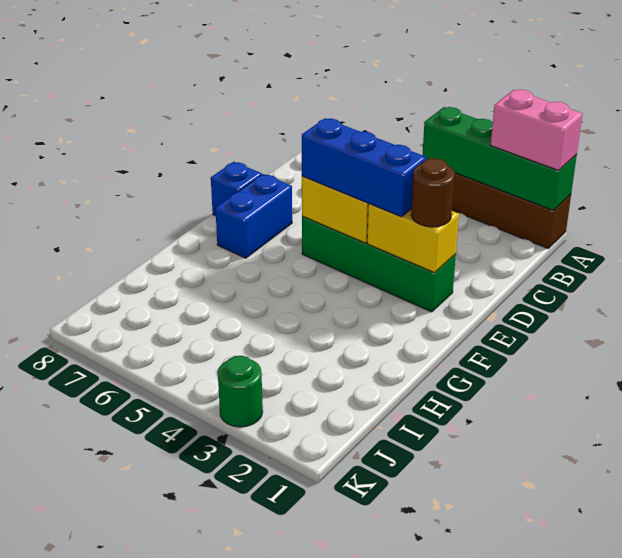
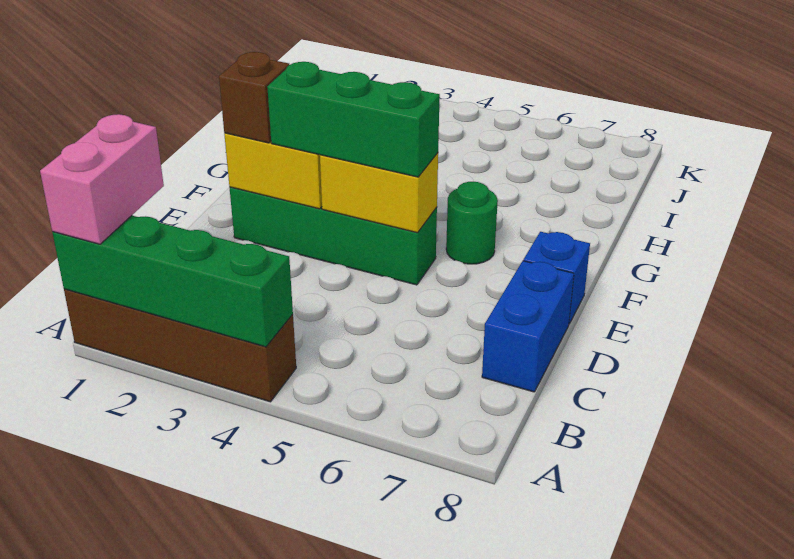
pink 1x2 brick [491,90,583,171] -> pink 1x2 brick turned to [40,114,164,244]
brown 1x1 round brick [411,158,455,227] -> brown 1x1 brick [219,52,289,143]
blue 1x3 brick [302,118,426,217] -> green 1x3 brick [267,62,440,177]
blue 1x2 brick [215,174,292,258] -> blue 1x2 brick moved to [482,261,574,392]
green 1x1 round brick [218,356,263,427] -> green 1x1 round brick moved to [446,182,498,264]

